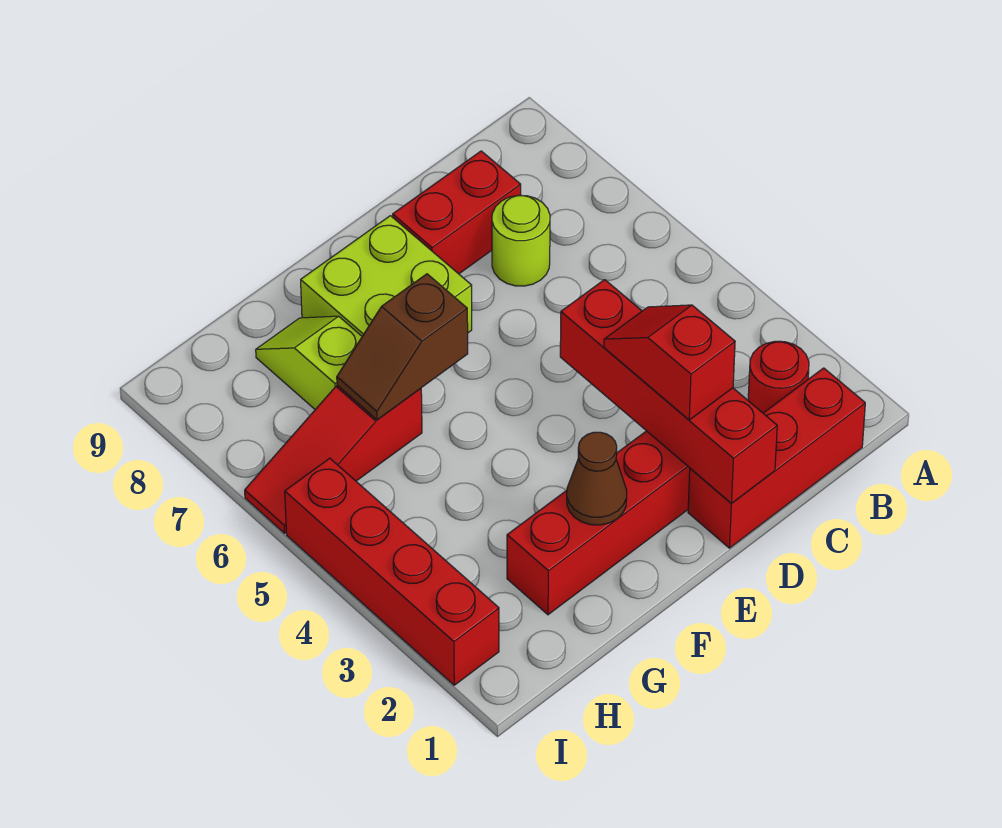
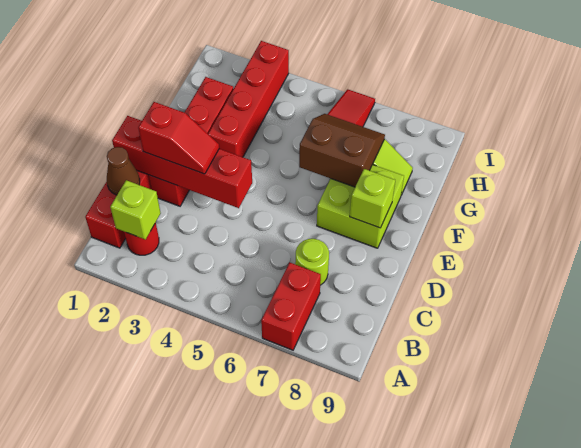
none -> lime 1x1 brick [110,180,161,239]
red 1x2 brick [393,151,521,274] -> red 1x2 brick moved to [261,263,321,350]
none -> lime 1x1 brick [350,169,395,228]
brown 1x1 cone [567,432,627,525] -> brown 1x1 cone moved to [107,147,140,195]
brown 1x2 slope [337,274,468,420] -> brown 2x2 slope [299,114,385,187]
red 1x4 brick [285,458,499,685] -> red 1x4 brick turned to [208,41,289,157]

